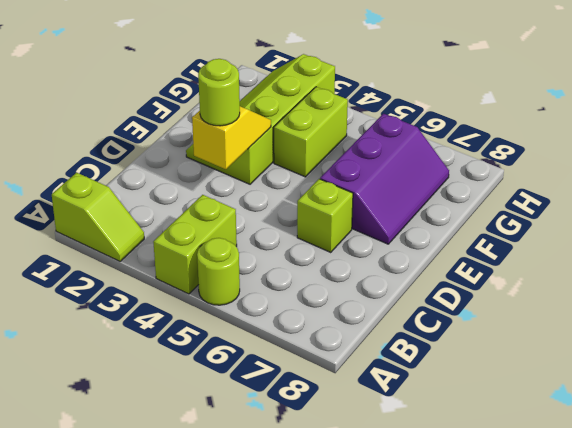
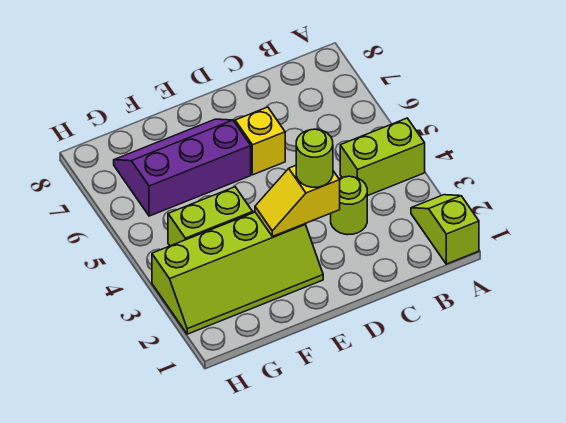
lime 1x1 round brick [197,238,240,305] -> lime 1x1 round brick moved to [331,176,367,235]
lime 1x1 brick [297,179,353,252] -> yellow 1x1 brick [235,107,285,175]

